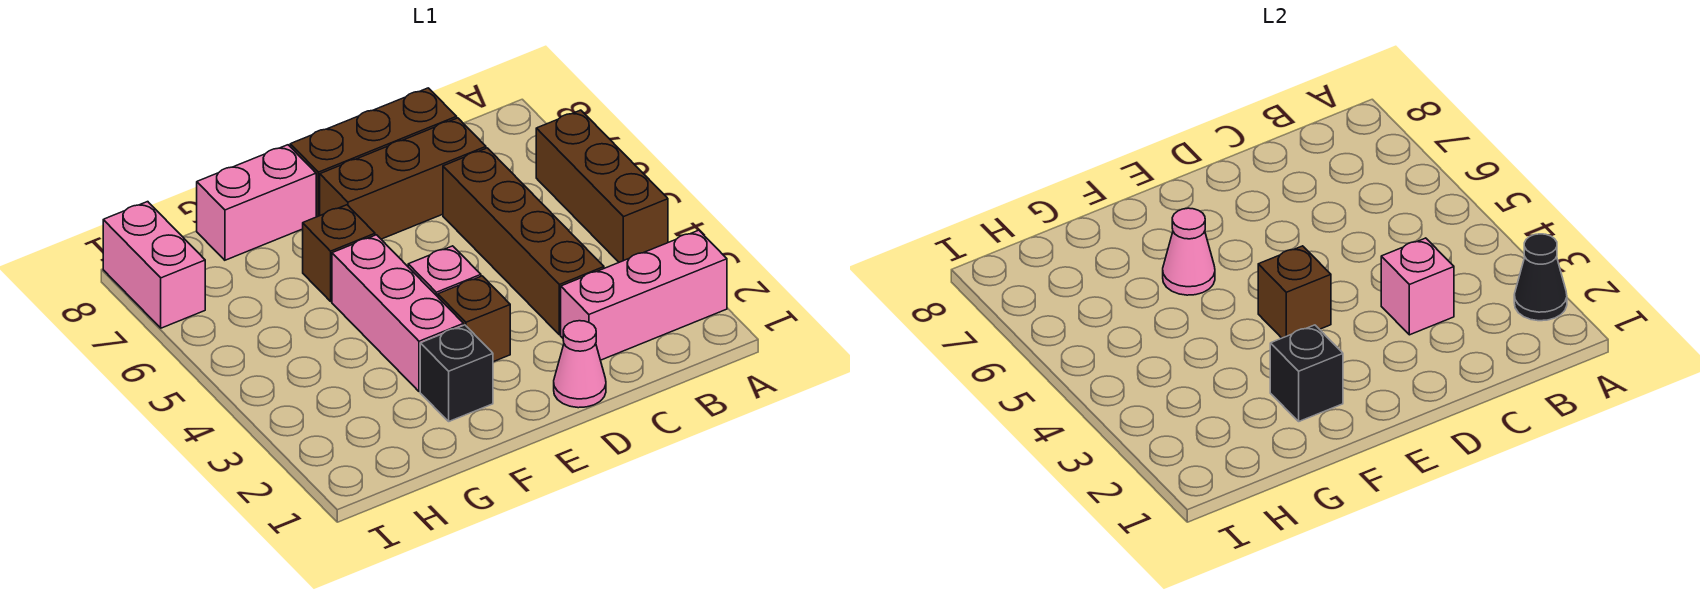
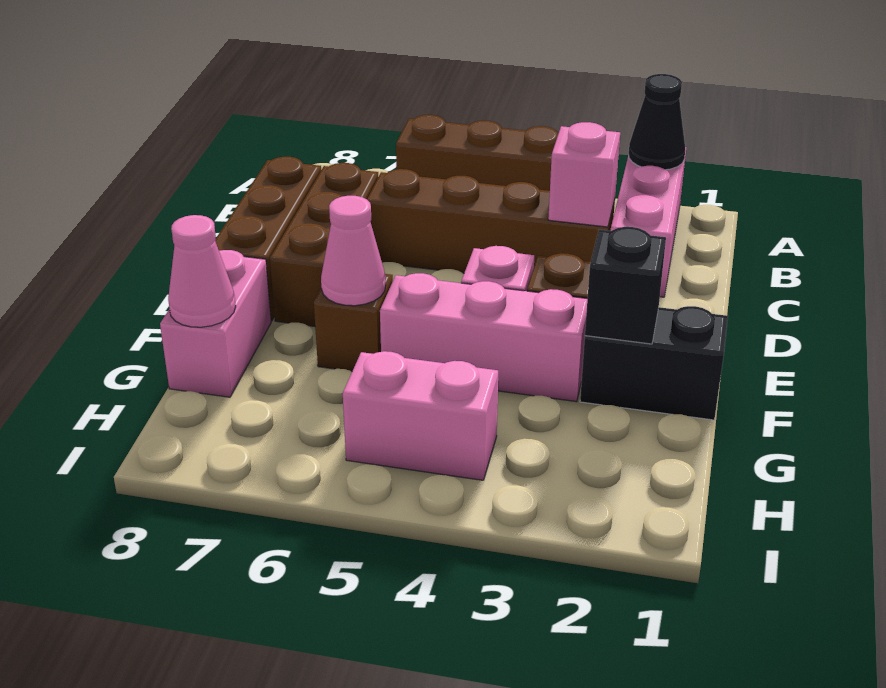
pink 1x1 cone [554,321,606,408] -> pink 1x1 cone moved to [168,215,236,327]
brown 1x1 brick [1258,246,1331,338] -> none
black 1x1 brick [420,325,493,421] -> black 1x2 brick [580,306,728,420]
pink 1x2 brick [103,202,205,328] -> pink 1x2 brick moved to [343,351,498,480]

